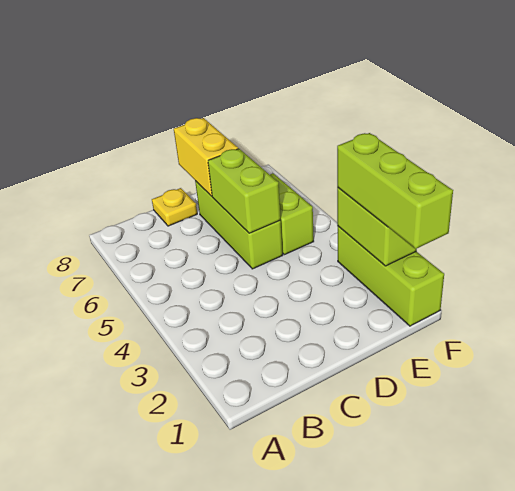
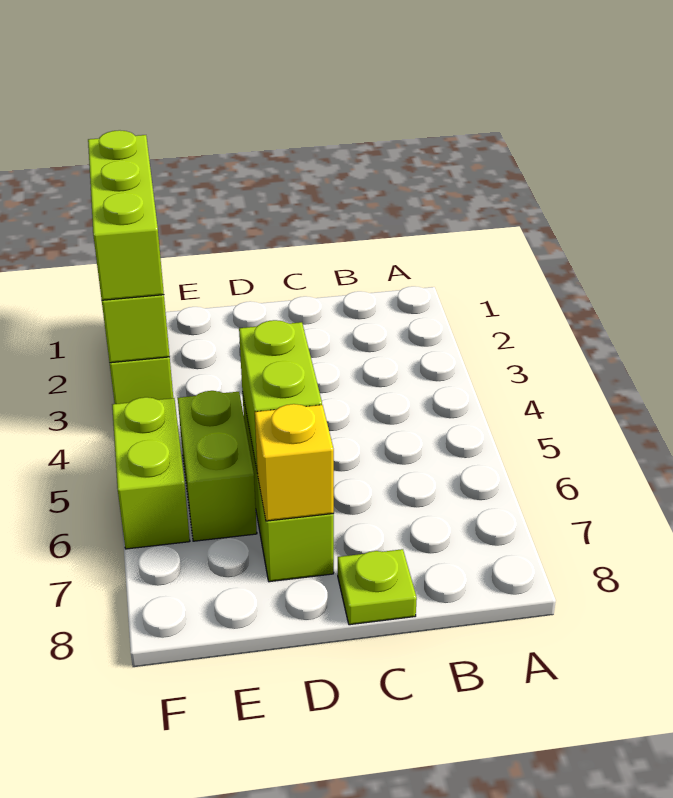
yellow 1x1 plate [152,188,197,226] -> lime 1x1 plate [338,549,417,625]
yellow 1x2 brick [174,118,238,196] -> yellow 1x1 brick [255,404,334,521]
none -> lime 1x2 brick [112,397,190,549]

